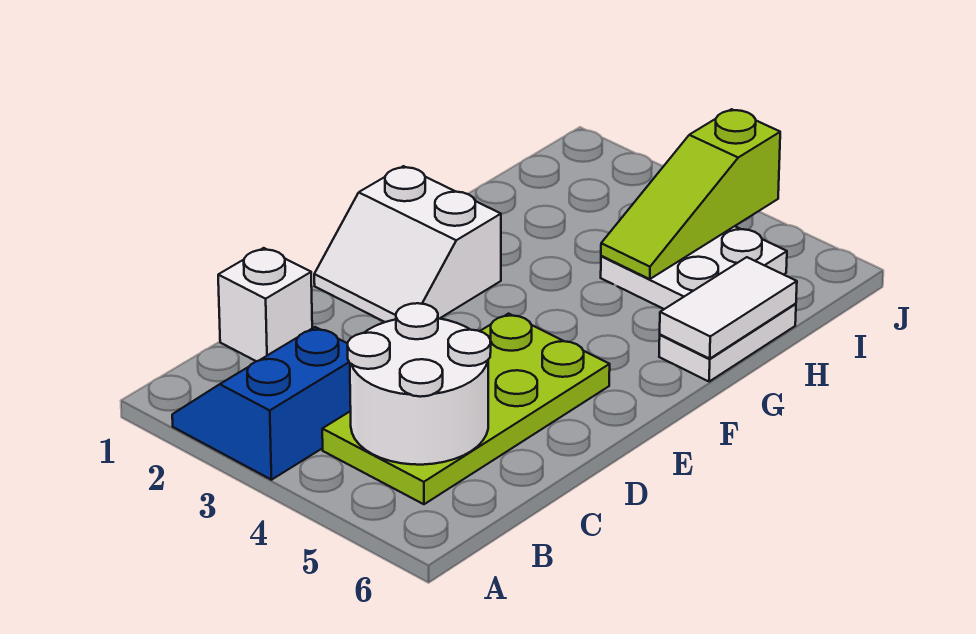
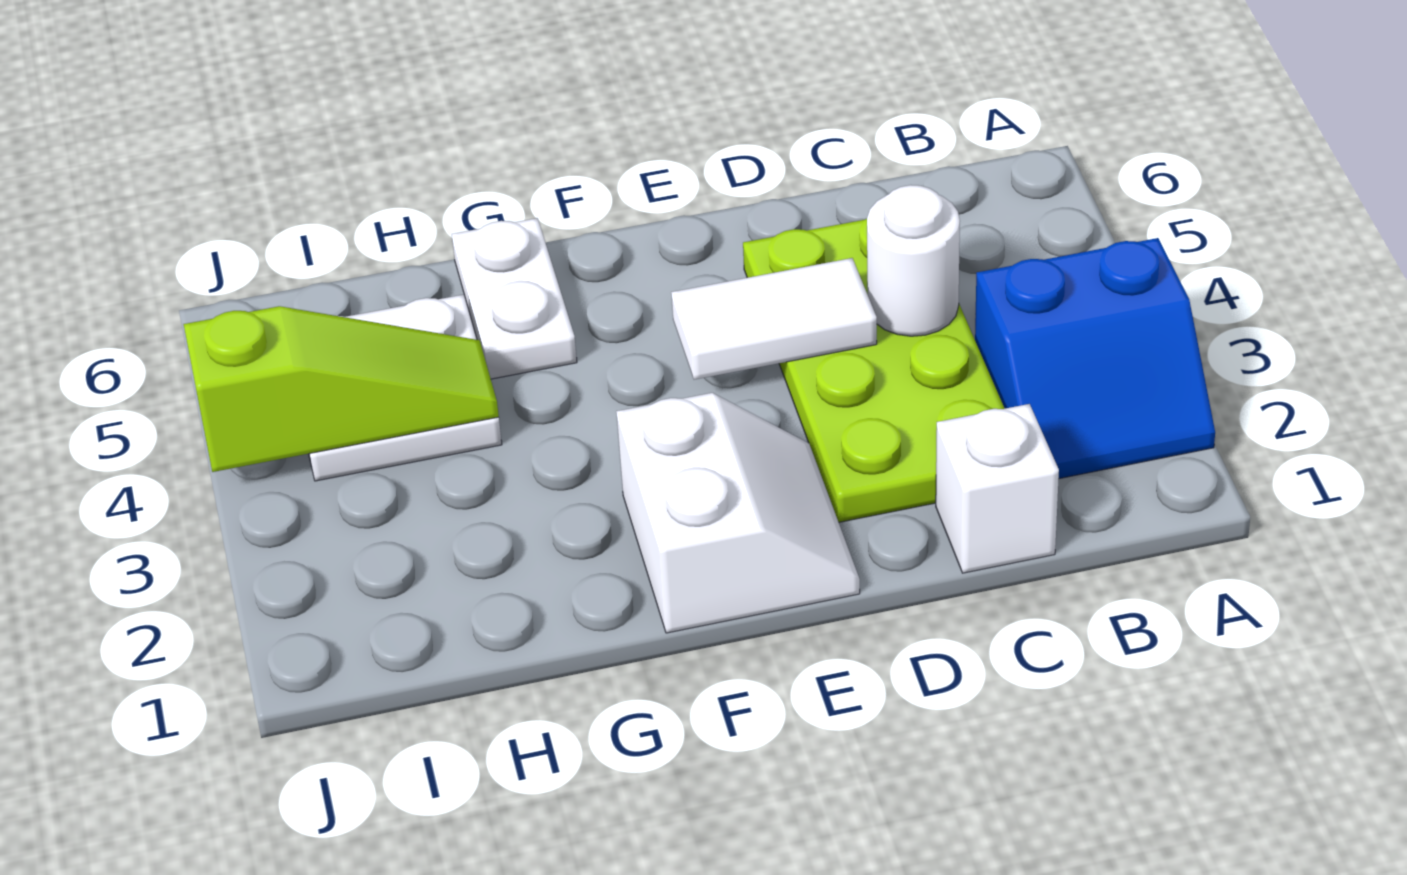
lime 2x4 plate [322,314,610,504] -> lime 2x4 plate turned to [743,219,1005,522]
white 2x2 round brick [347,303,491,465] -> white 1x1 round brick [867,185,960,336]
white 1x2 plate [659,304,796,381] -> white 1x2 plate turned to [452,218,577,379]
white 1x2 tile [660,257,797,359] -> white 1x2 tile moved to [671,258,877,380]

